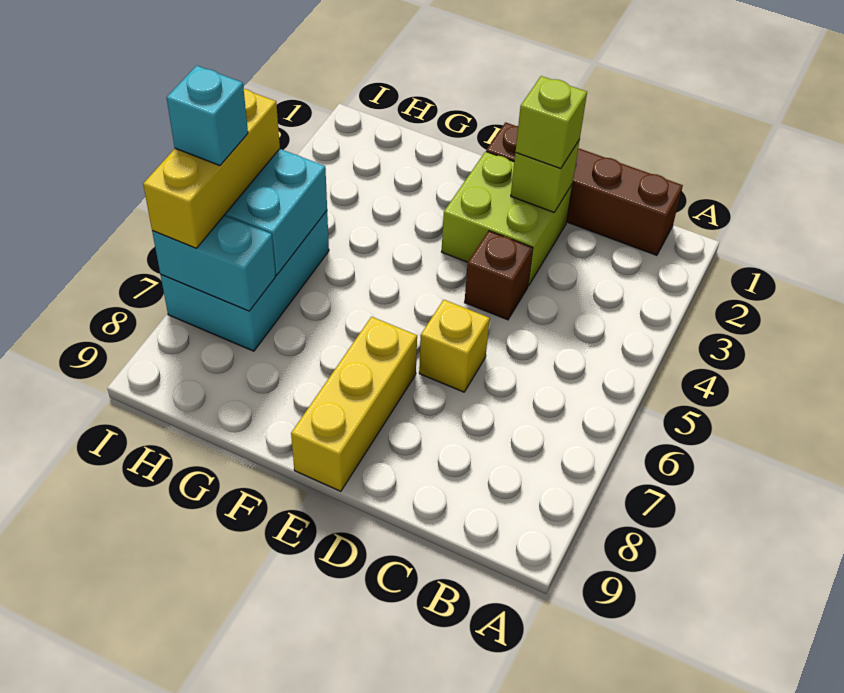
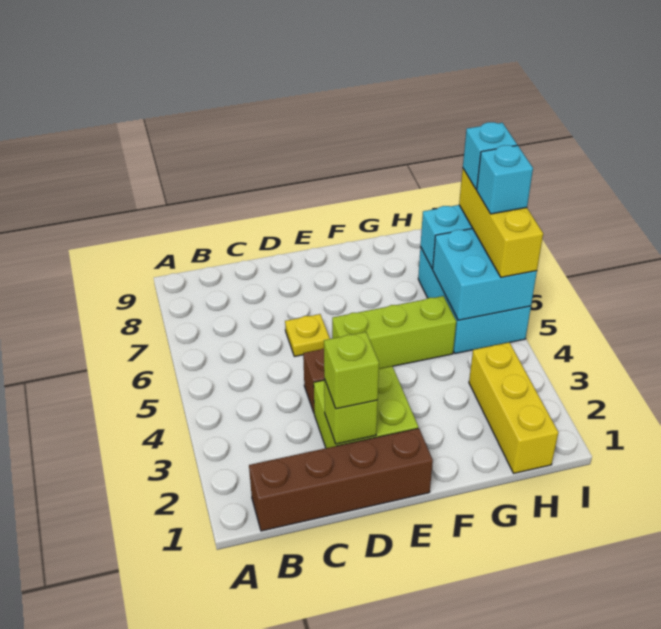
yellow 1x1 brick [419,300,490,392] -> yellow 1x1 plate [285,314,330,357]
none -> lime 1x3 brick [332,296,456,369]
yellow 1x3 brick [291,317,417,491] -> yellow 1x3 brick moved to [469,342,558,473]
none -> cyan 1x1 brick [463,122,517,190]

